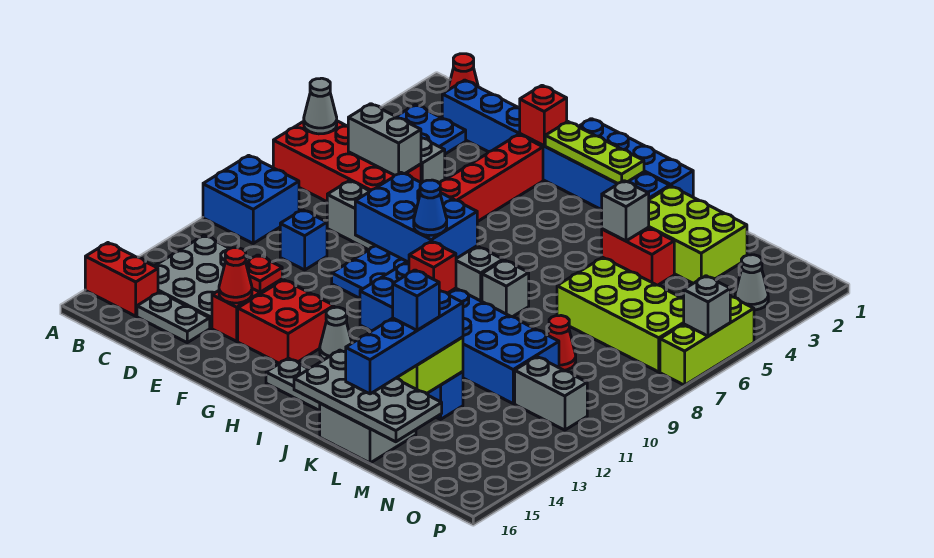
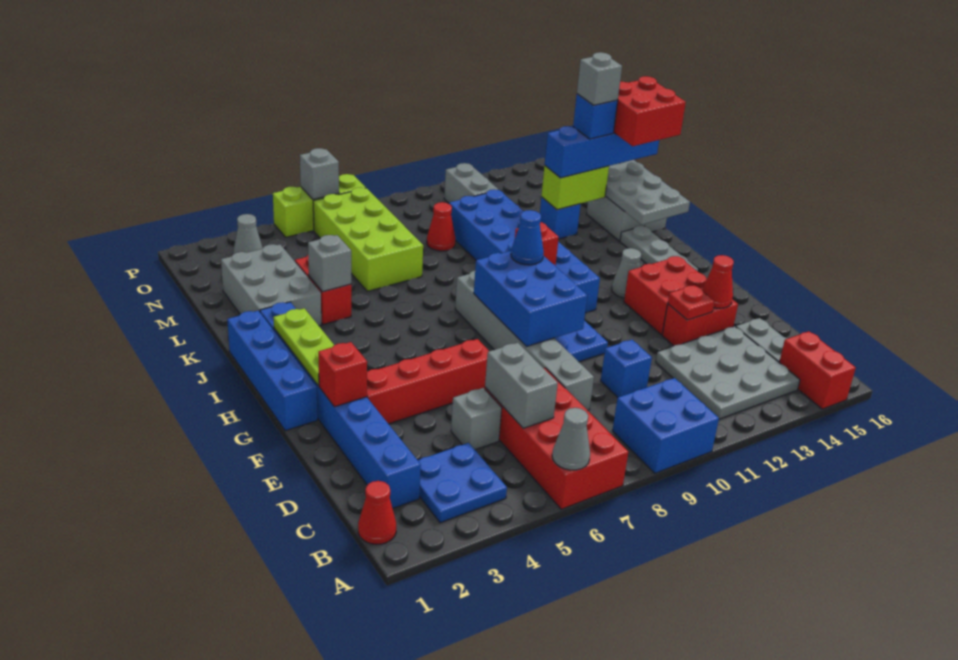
grey 1x1 brick [482,260,529,317] -> grey 1x1 brick moved to [577,52,622,105]
lime 2x3 brick [649,186,747,283] -> grey 2x3 brick [221,244,321,326]
none -> red 2x2 brick [614,76,686,146]

